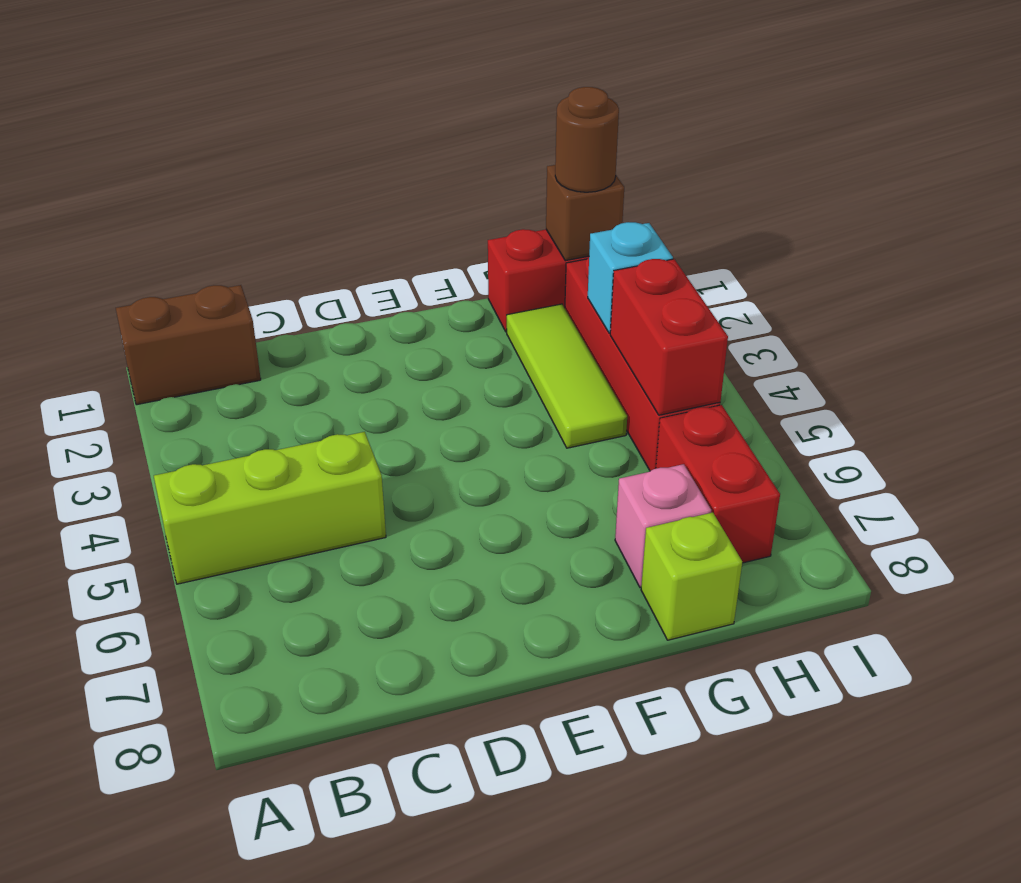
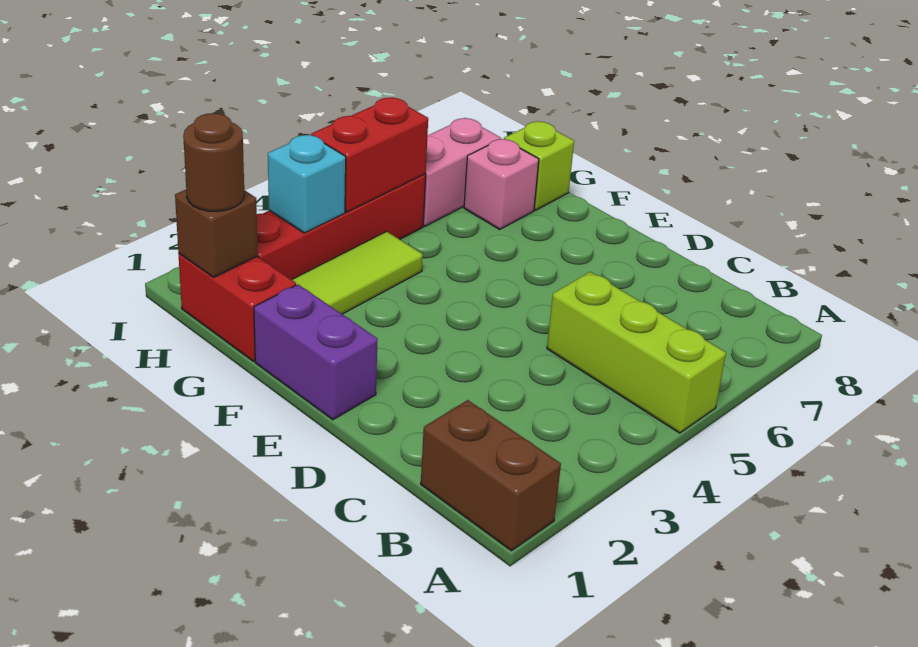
none -> purple 1x2 brick [254,284,378,420]
red 1x2 brick [656,405,780,563] -> pink 1x2 brick [423,118,501,226]

